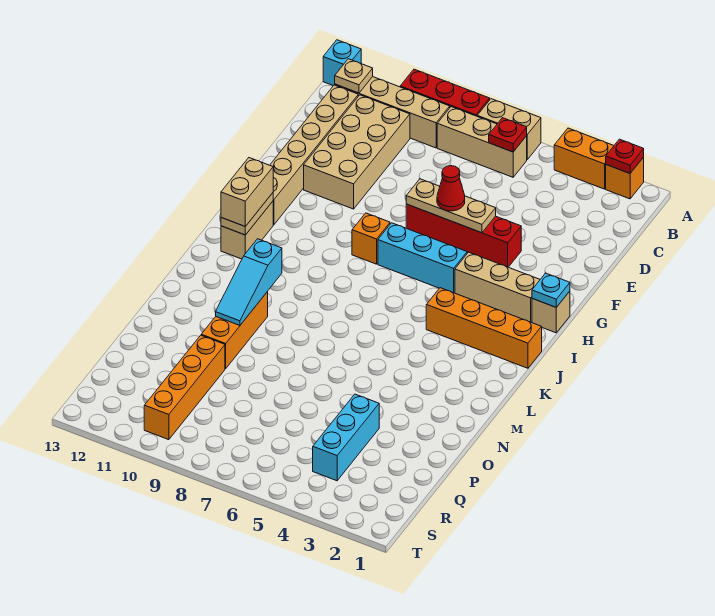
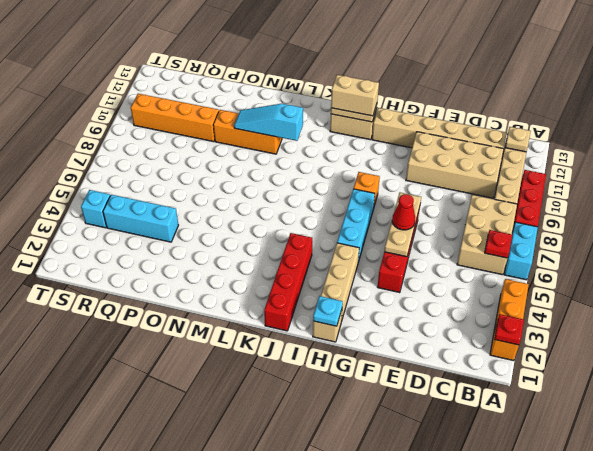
tan 1x2 brick [477,99,541,159] -> cyan 1x2 brick [504,222,538,280]
cyan 1x1 brick [323,40,361,86] -> cyan 1x1 brick moved to [81,190,110,228]
tan 1x3 brick [437,107,527,177] -> tan 2x3 brick [457,195,517,275]
orange 1x4 brick [426,288,542,368] -> red 1x4 brick [264,233,312,331]

